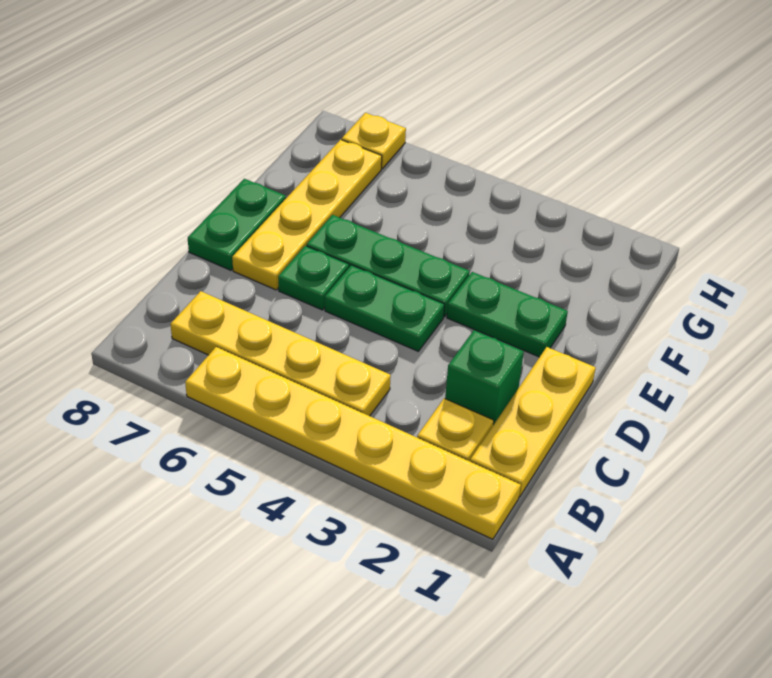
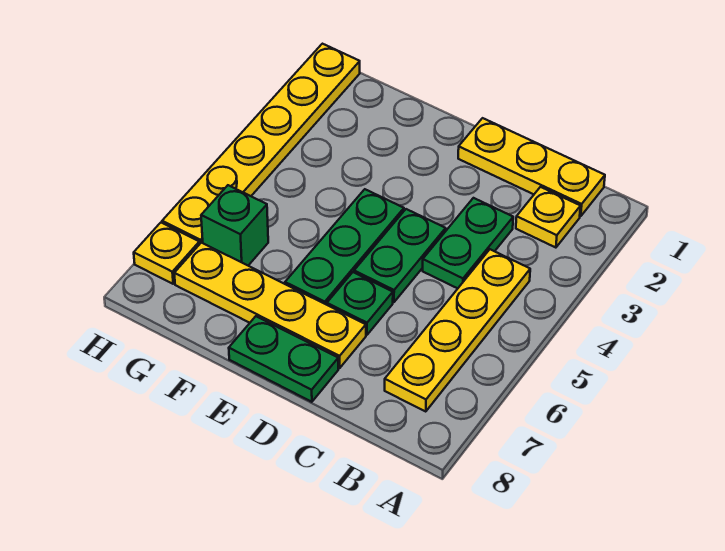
yellow 1x6 plate [185,347,521,539] -> yellow 1x6 plate moved to [162,44,360,244]
green 1x1 brick [445,330,524,425] -> green 1x1 brick moved to [201,185,268,266]
green 1x2 plate [447,272,568,357] -> green 1x2 plate moved to [423,198,513,288]

